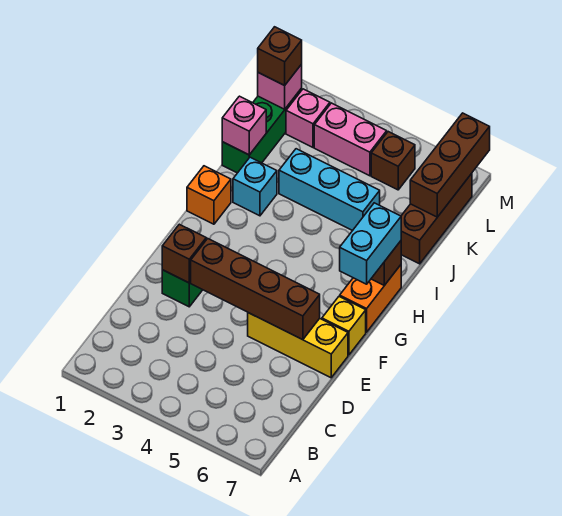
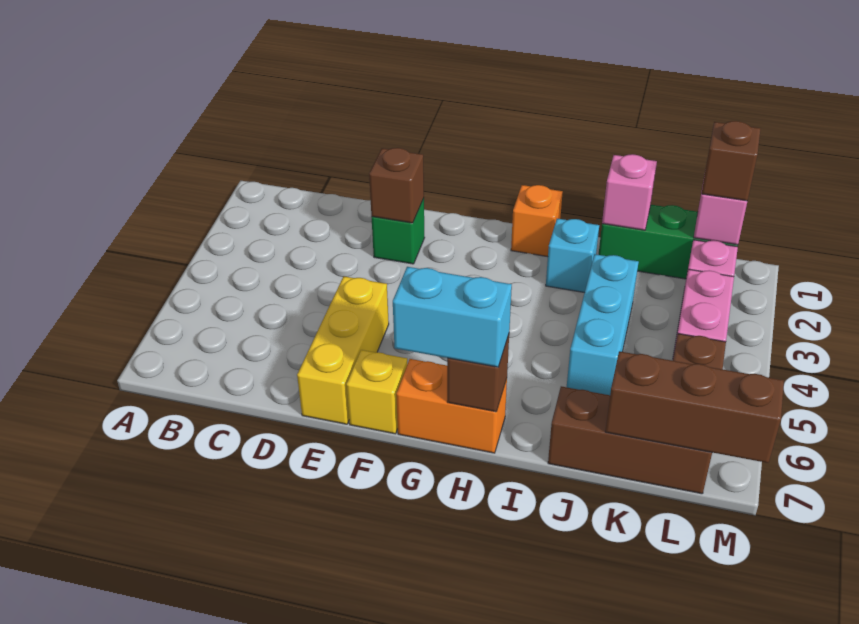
brown 1x4 brick [191,239,320,340] -> none

